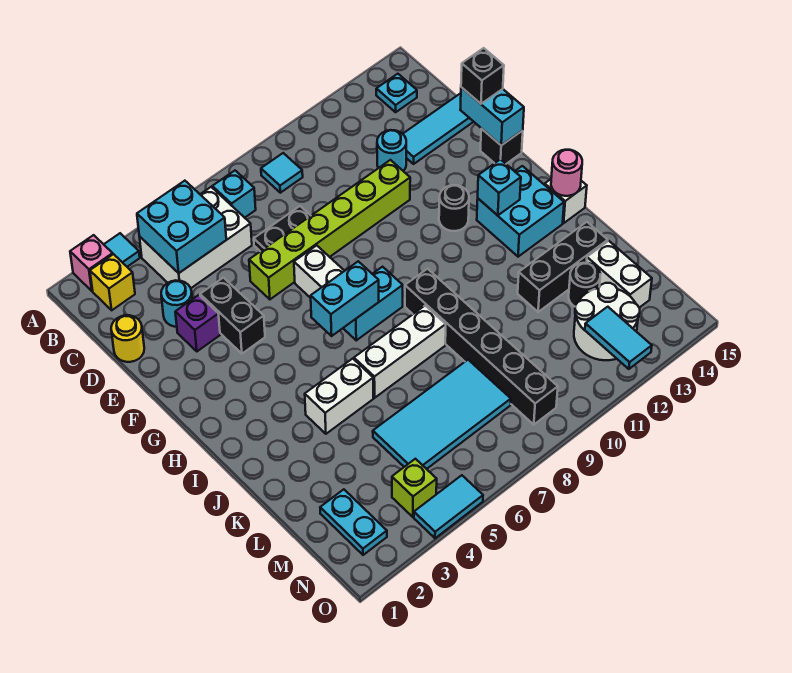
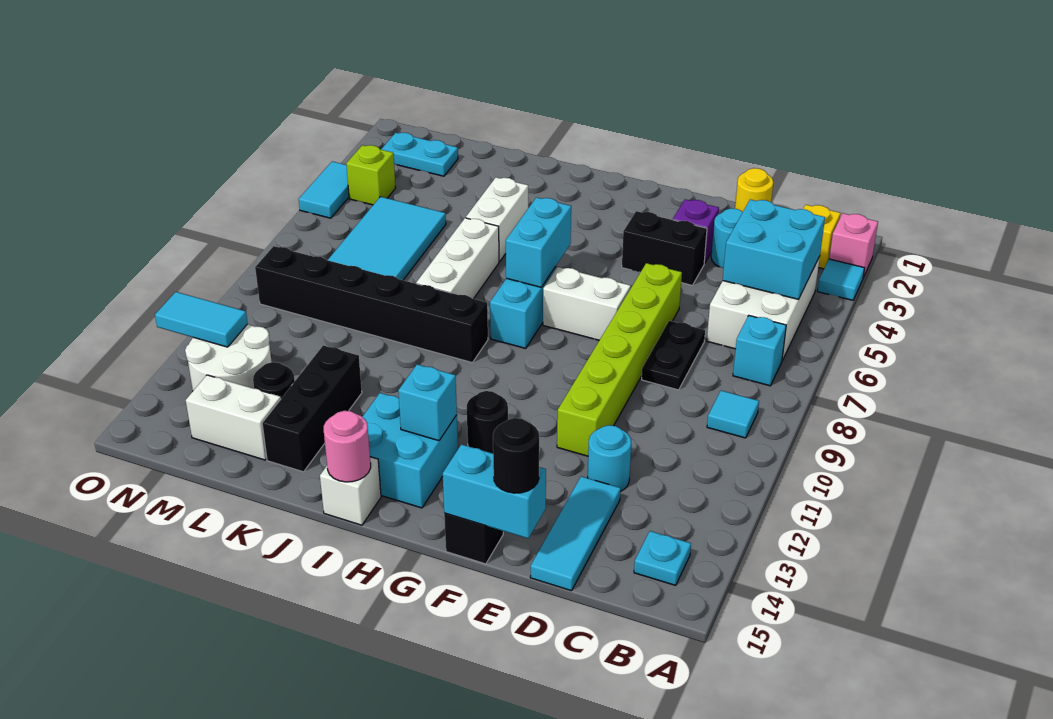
black 1x1 brick [461,48,504,104] -> black 1x1 round brick [493,418,539,493]

